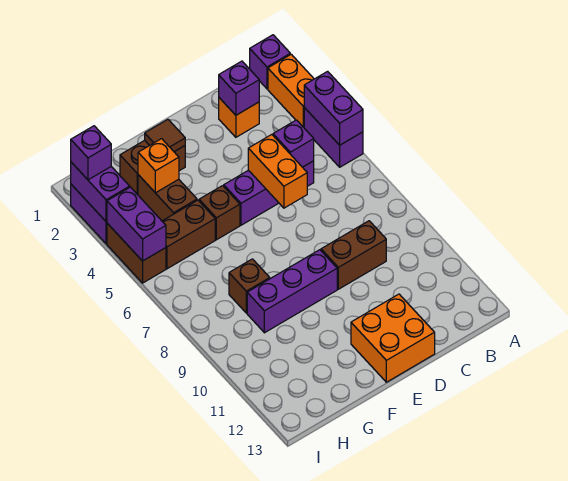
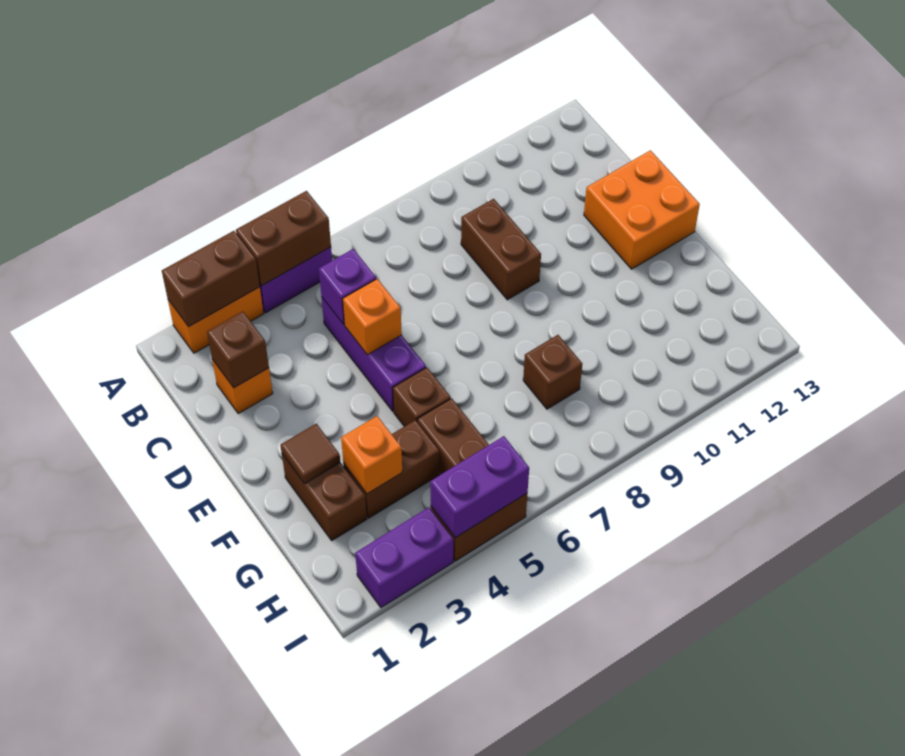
purple 1x1 brick [250,35,290,89] -> none
none -> brown 1x2 brick [162,231,260,327]
purple 1x2 brick [304,71,363,145] -> brown 1x2 brick [236,191,331,286]
purple 1x1 brick [219,61,259,115] -> brown 1x1 brick [207,311,269,388]
orange 1x2 brick [248,135,307,208] -> orange 1x1 brick [343,279,402,355]
purple 1x3 brick [247,250,337,333] -> none
purple 1x2 brick [71,162,130,222] -> none
purple 1x1 brick [71,126,111,180] -> none

